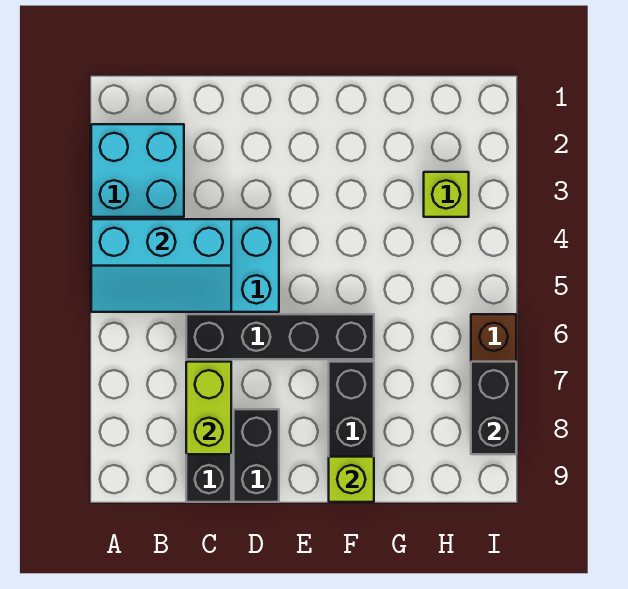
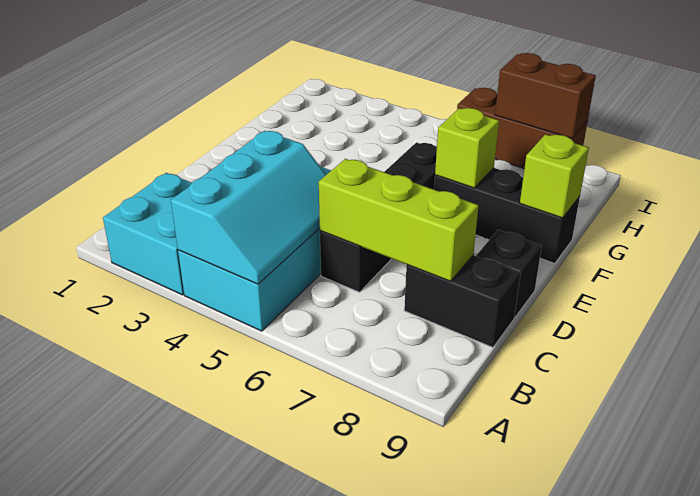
lime 1x2 brick [186,362,231,454] -> lime 1x3 brick [319,159,479,281]
black 1x2 brick [234,409,279,502] -> black 1x1 brick [477,230,542,317]
lime 1x1 brick [424,172,469,217] -> lime 1x1 brick moved to [435,108,499,188]
black 1x2 brick [471,362,516,454] -> brown 1x2 brick [495,53,596,138]

